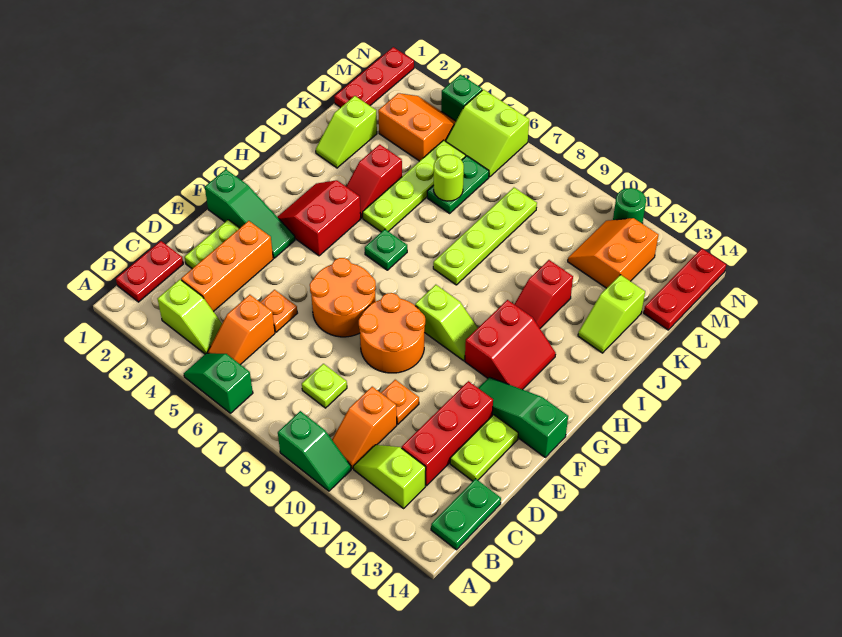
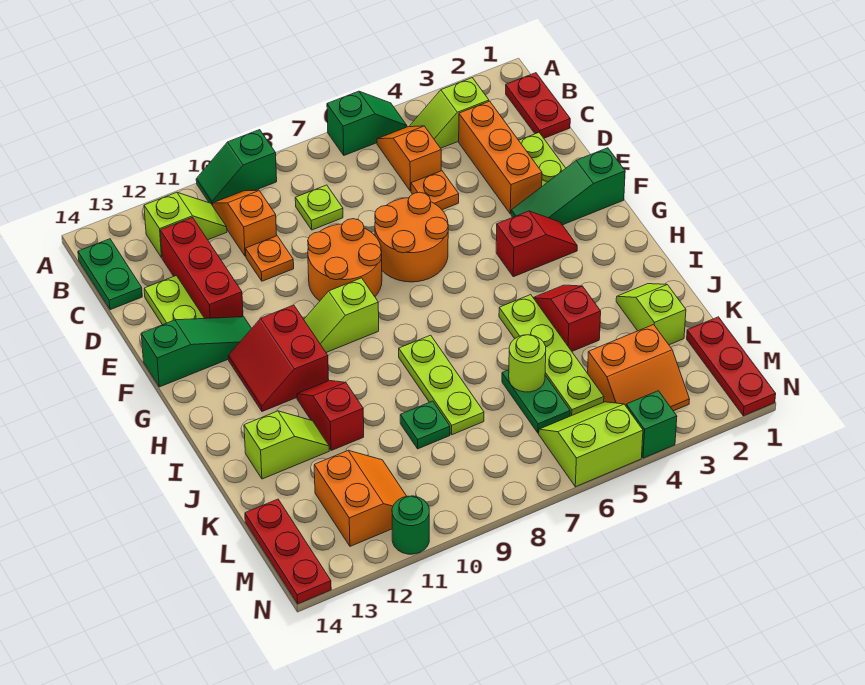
red 2x2 slope [278,180,361,256] -> red 1x2 slope [496,211,577,277]
green 1x1 plate [365,229,407,270] -> green 1x1 plate moved to [400,401,450,449]
lime 1x4 plate [433,188,537,285] -> lime 1x3 plate [399,335,484,435]
lime 1x2 slope [578,275,645,353] -> lime 1x2 slope turned to [244,411,329,479]

